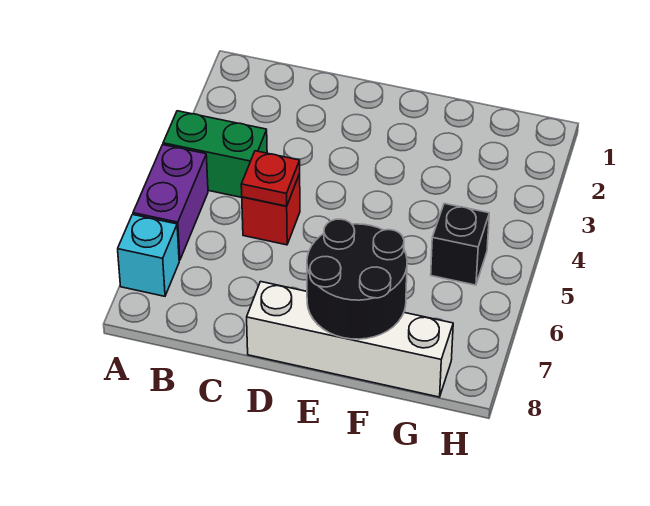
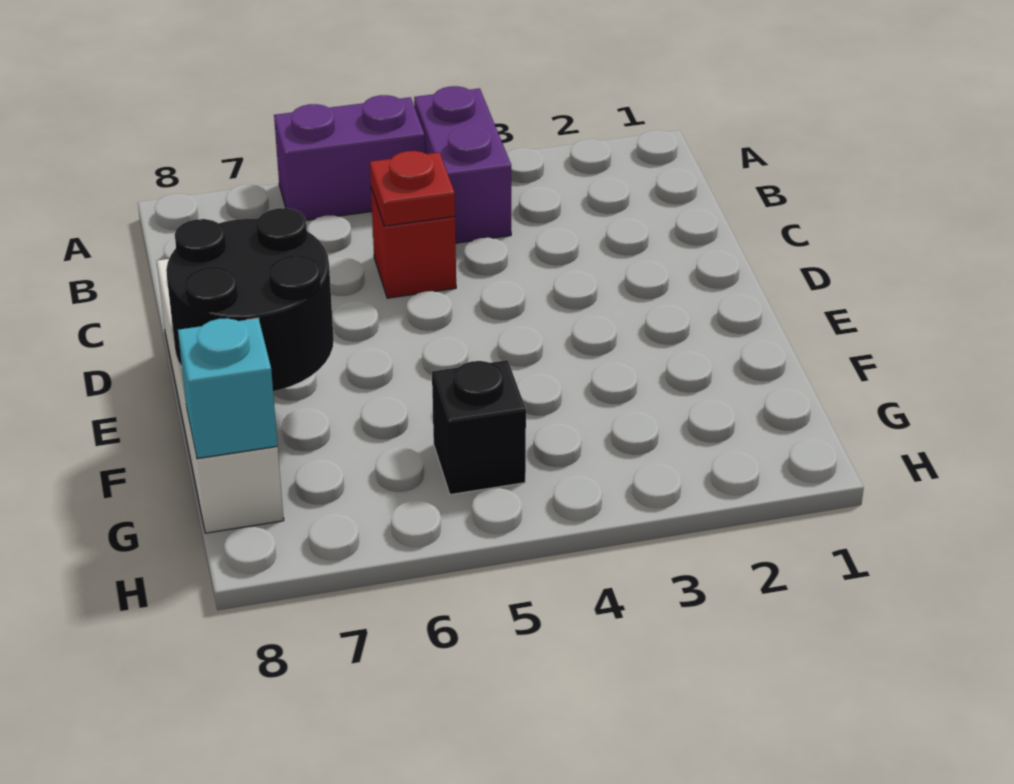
green 1x2 brick [163,111,267,198] -> purple 1x2 brick [414,86,511,243]
cyan 1x1 brick [118,215,179,296] -> cyan 1x1 brick moved to [178,318,278,459]

